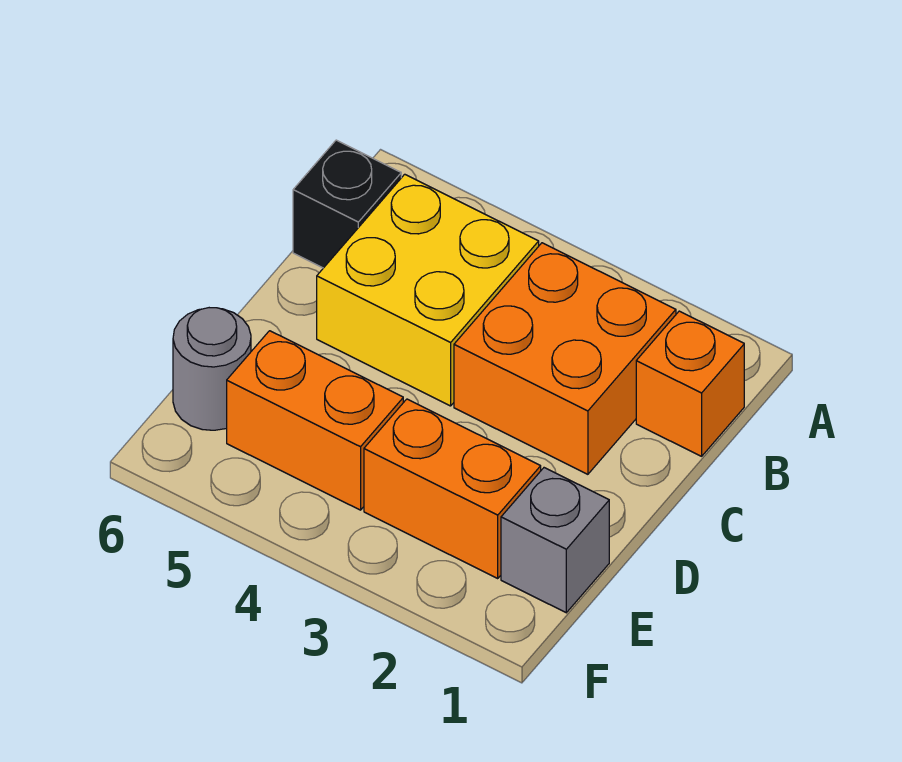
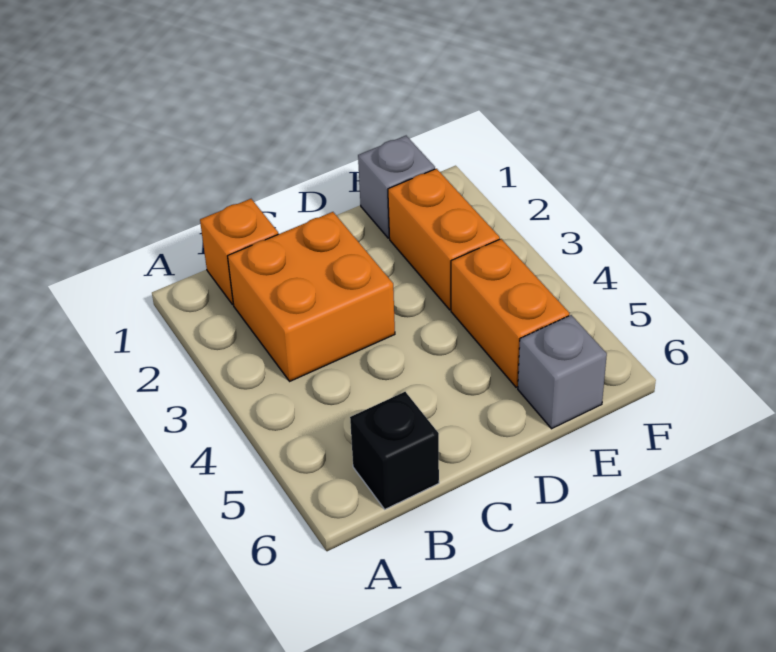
yellow 2x2 brick [317,174,539,406] -> none
grey 1x1 round brick [173,308,251,430] -> grey 1x1 brick [518,315,607,429]

